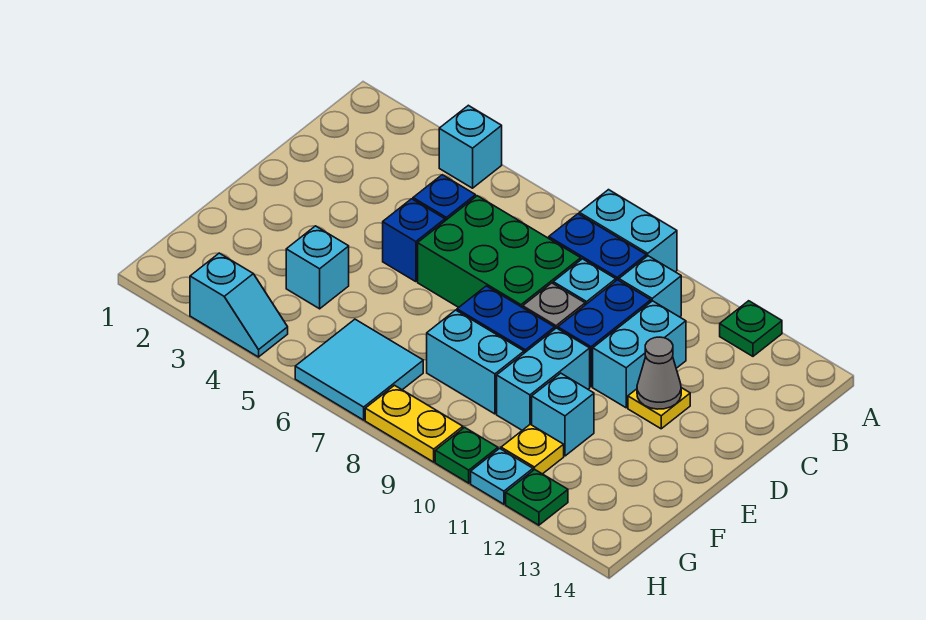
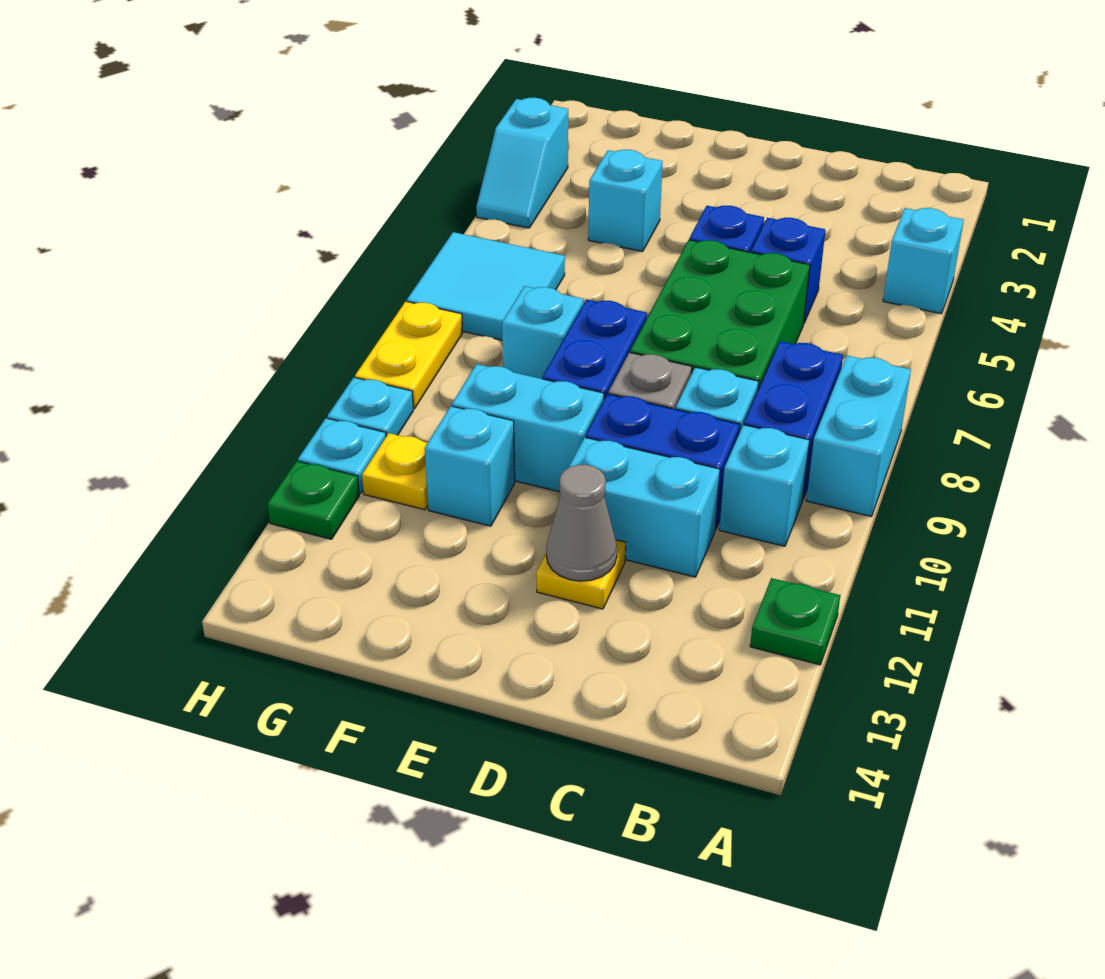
cyan 1x2 brick [427,310,524,414] -> cyan 1x1 brick [502,286,584,379]
green 1x1 plate [435,427,498,483] -> cyan 1x1 plate [327,378,413,436]

